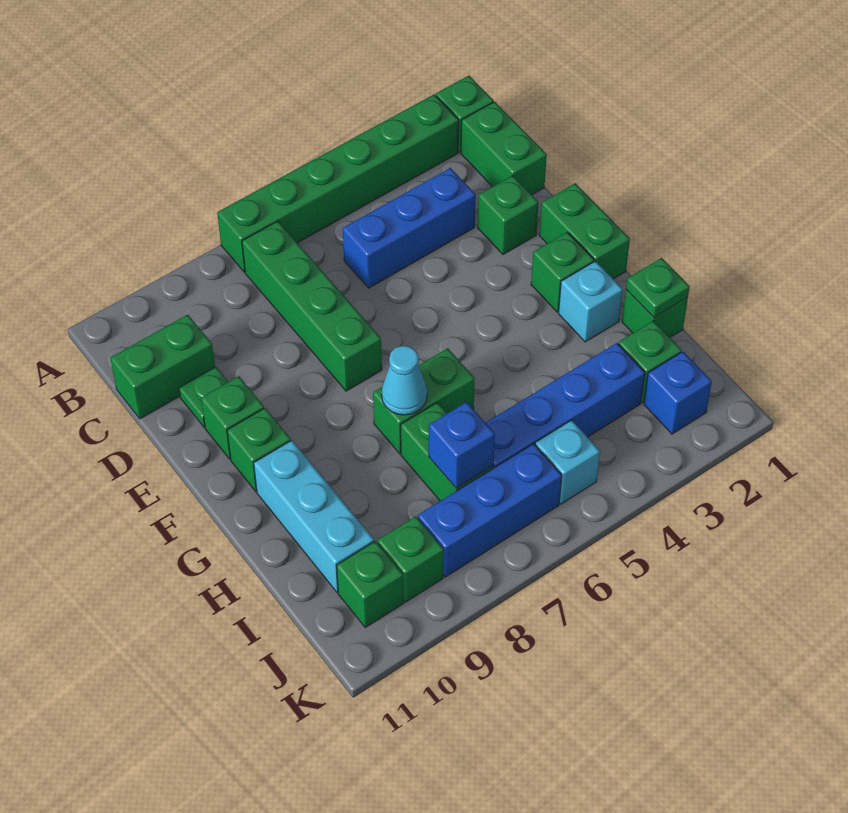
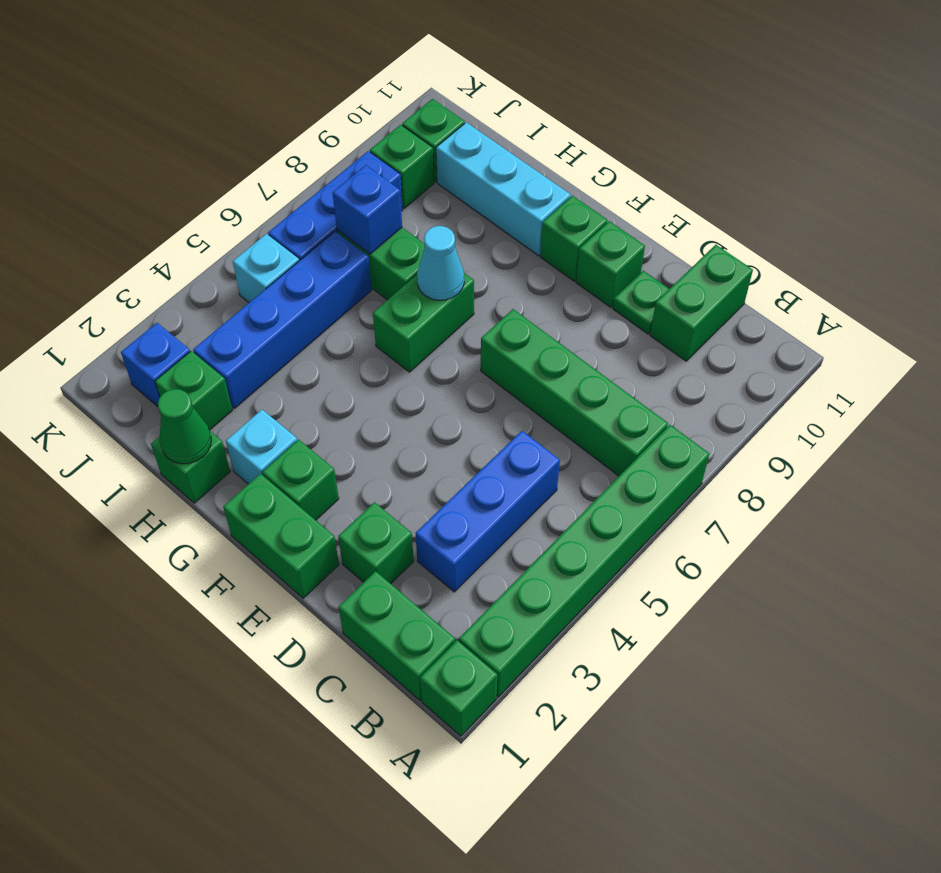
green 1x1 plate [626,258,690,318] -> green 1x1 cone [158,389,211,464]

